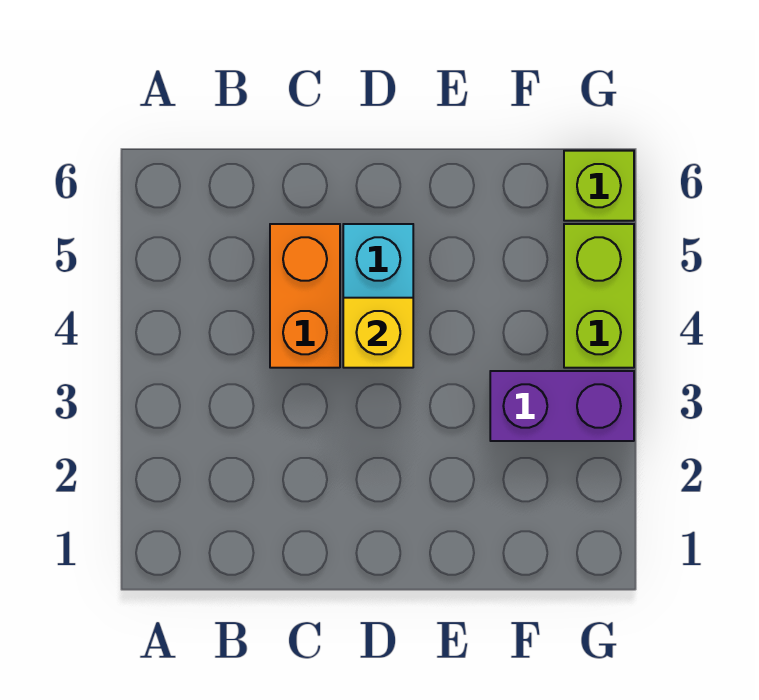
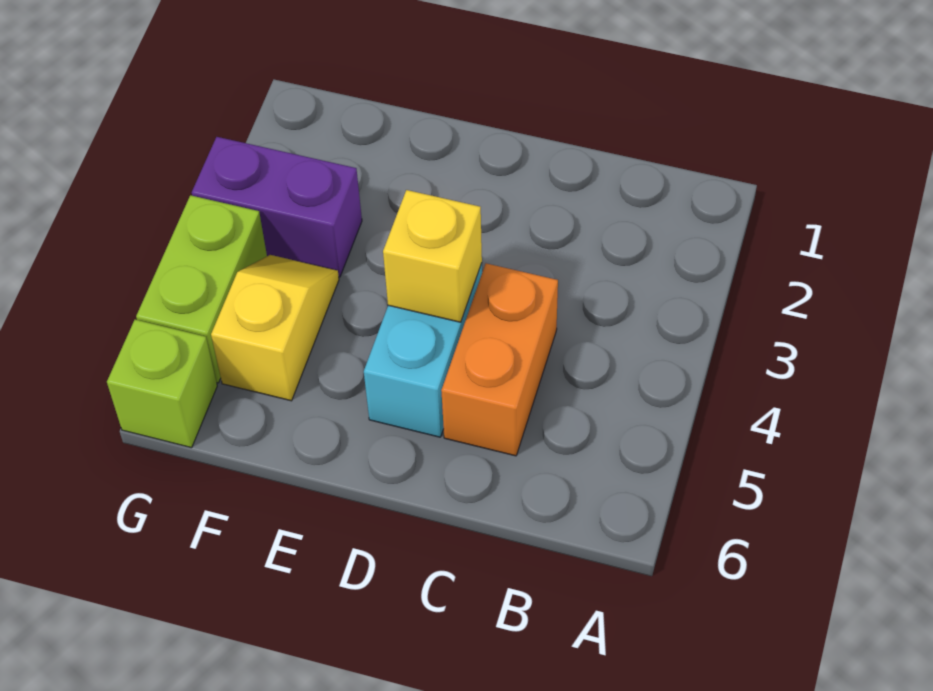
none -> yellow 1x2 slope [211,255,339,401]

